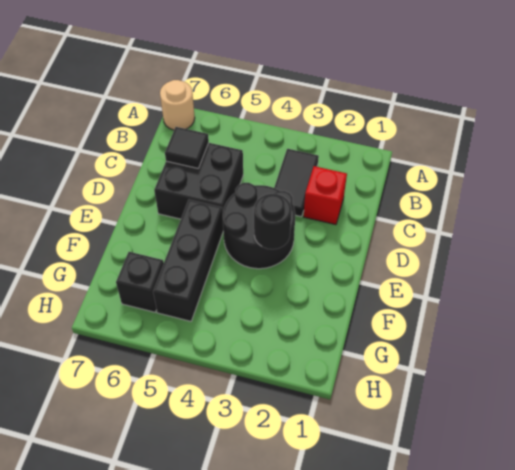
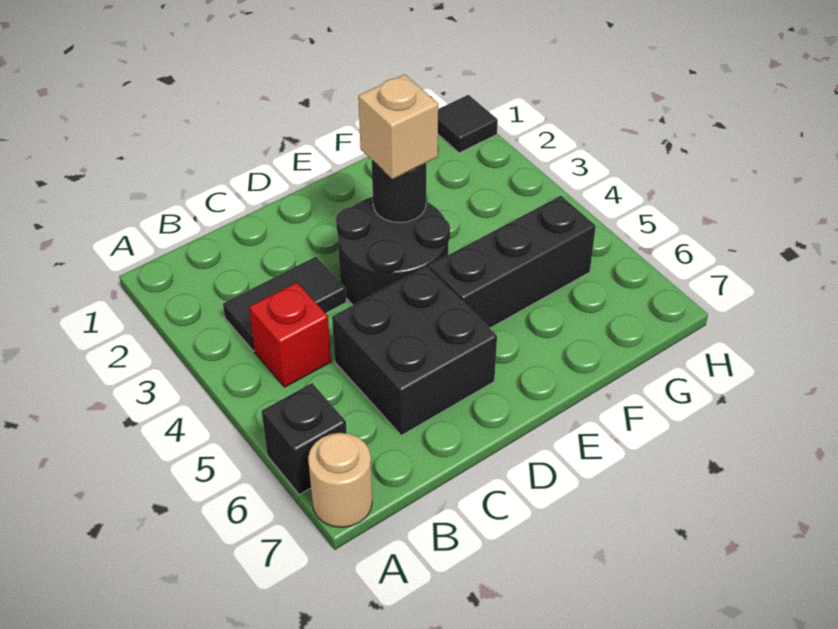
red 1x1 brick [304,166,347,225] -> red 1x1 brick moved to [249,282,331,387]
black 1x1 tile [165,127,209,168] -> black 1x1 tile moved to [438,95,498,153]
none -> tan 1x1 brick [358,74,438,179]
black 1x1 brick [116,252,164,312] -> black 1x1 brick moved to [262,383,347,495]

